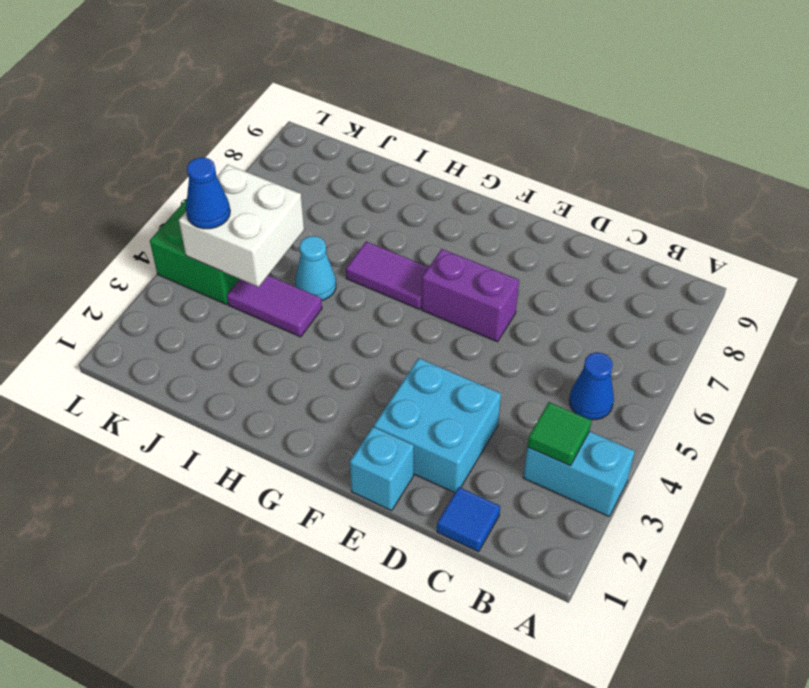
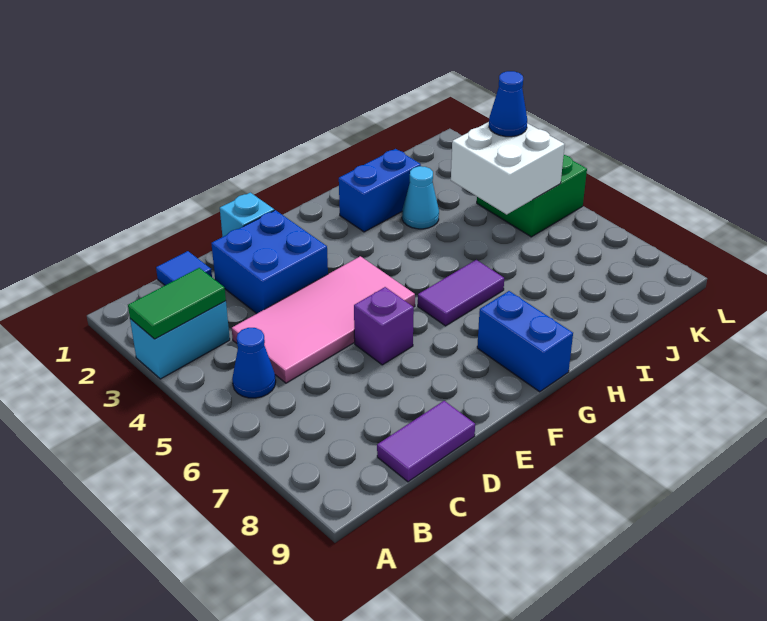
green 1x1 tile [528,402,592,466] -> green 1x2 tile [128,268,226,339]
none -> pink 2x4 tile [232,256,415,383]
cyan 2x2 brick [374,358,501,493] -> blue 2x2 brick [211,210,328,314]
purple 1x2 brick [422,249,519,342] -> purple 1x1 brick [354,287,414,365]
none -> blue 1x2 brick [477,291,573,392]
none -> blue 1x2 brick [339,149,421,232]
purple 1x2 tile [227,275,322,337] -> purple 1x2 tile moved to [377,401,475,482]
cyan 1x1 cone [295,236,336,301] -> cyan 1x1 cone moved to [402,166,439,229]

